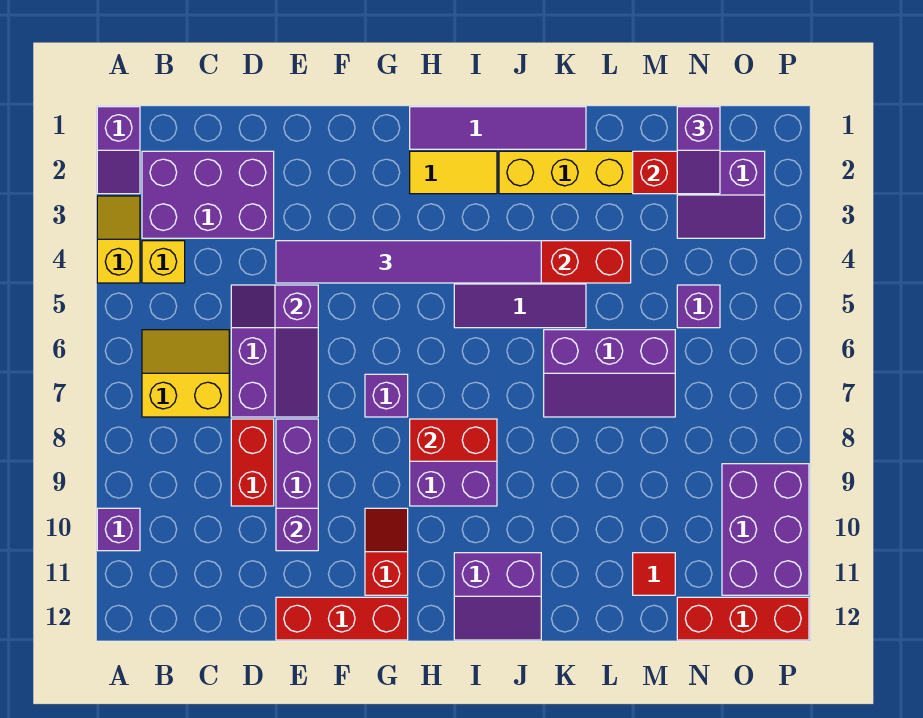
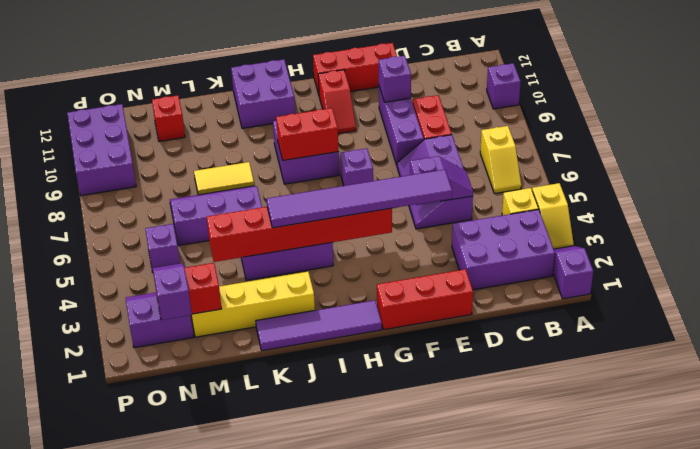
yellow 2x2 slope [142,330,229,417] -> yellow 1x2 slope [480,126,521,194]
yellow 1x2 tile [410,151,497,194] -> yellow 1x2 tile moved to [194,162,254,195]
purple 2x2 slope [454,553,541,640] -> purple 2x2 brick [231,59,295,128]
red 1x1 tile [633,553,675,595] -> red 1x1 brick [152,95,185,142]
red 1x3 brick [677,597,809,640] -> red 1x3 brick moved to [377,269,473,330]

